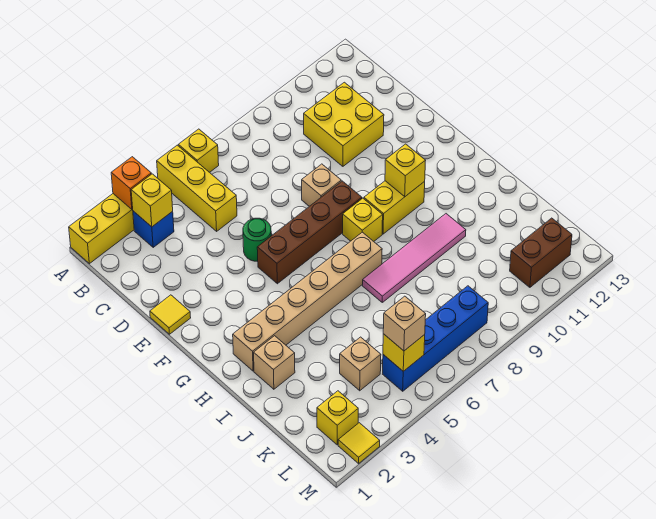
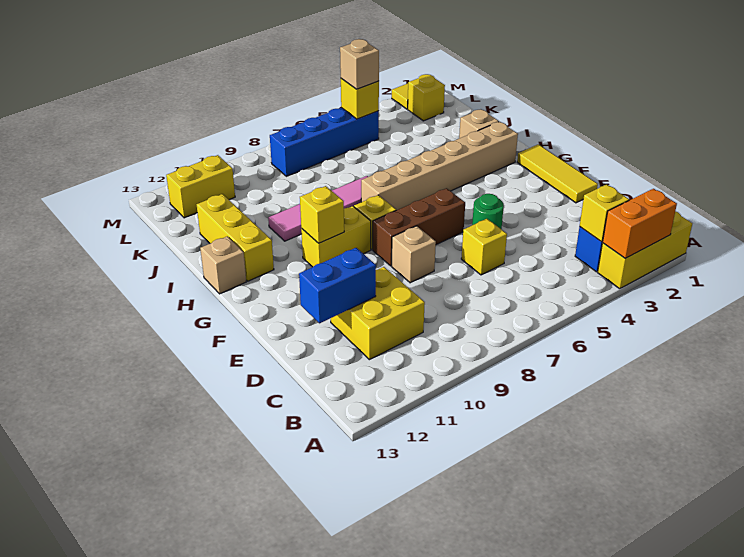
orange 1x1 brick [111,157,151,209] -> orange 1x2 brick [603,189,677,258]
yellow 1x3 brick [157,145,237,231] -> yellow 1x3 brick moved to [197,194,274,281]
yellow 1x1 brick [178,129,219,172] -> yellow 1x1 brick moved to [461,219,507,275]
none -> blue 1x2 brick [299,248,376,323]
yellow 1x1 tile [150,295,191,334] -> yellow 1x3 tile [517,144,598,203]
brown 1x4 brick [257,181,362,284] -> brown 1x3 brick [373,188,465,266]
tan 1x1 brick [340,337,381,391] -> tan 1x1 brick moved to [200,236,246,294]
brown 1x2 brick [510,218,572,287] -> yellow 1x2 brick [166,155,235,218]

